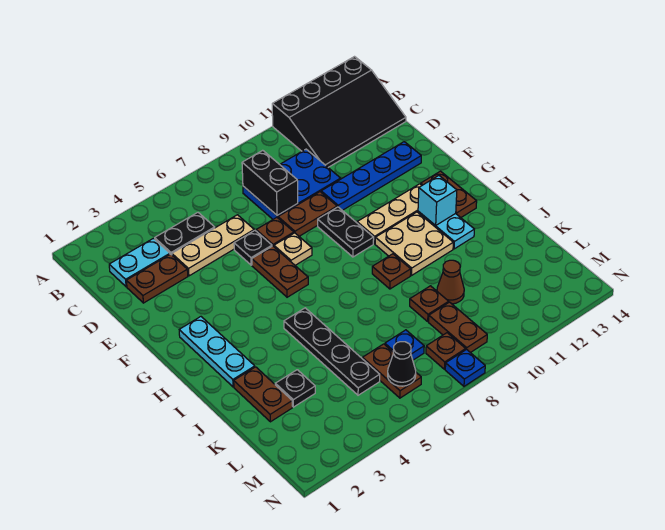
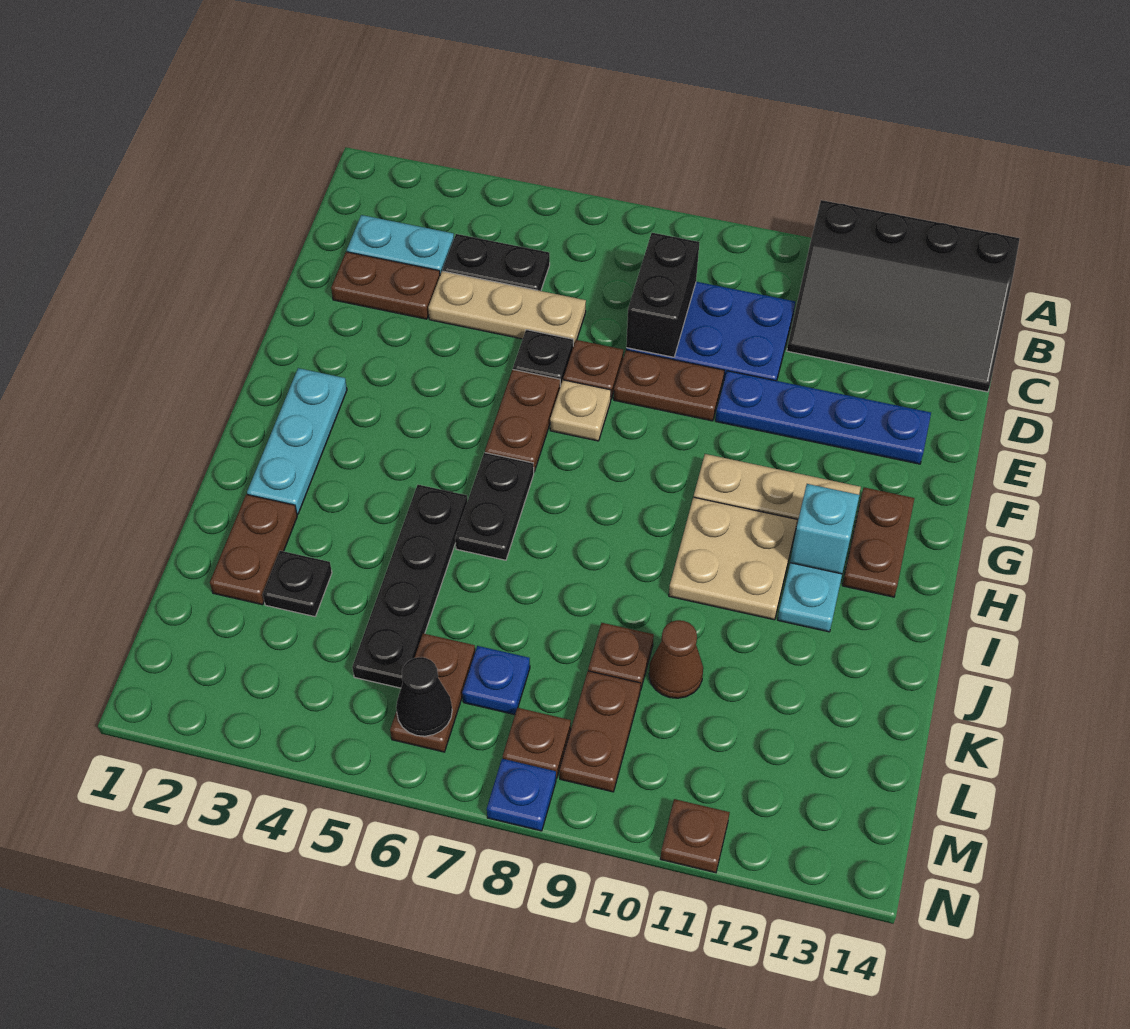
black 1x2 plate [318,207,374,257] -> black 1x2 plate moved to [455,452,534,560]
brown 1x1 plate [372,254,411,289] -> brown 1x1 plate moved to [661,799,730,873]

